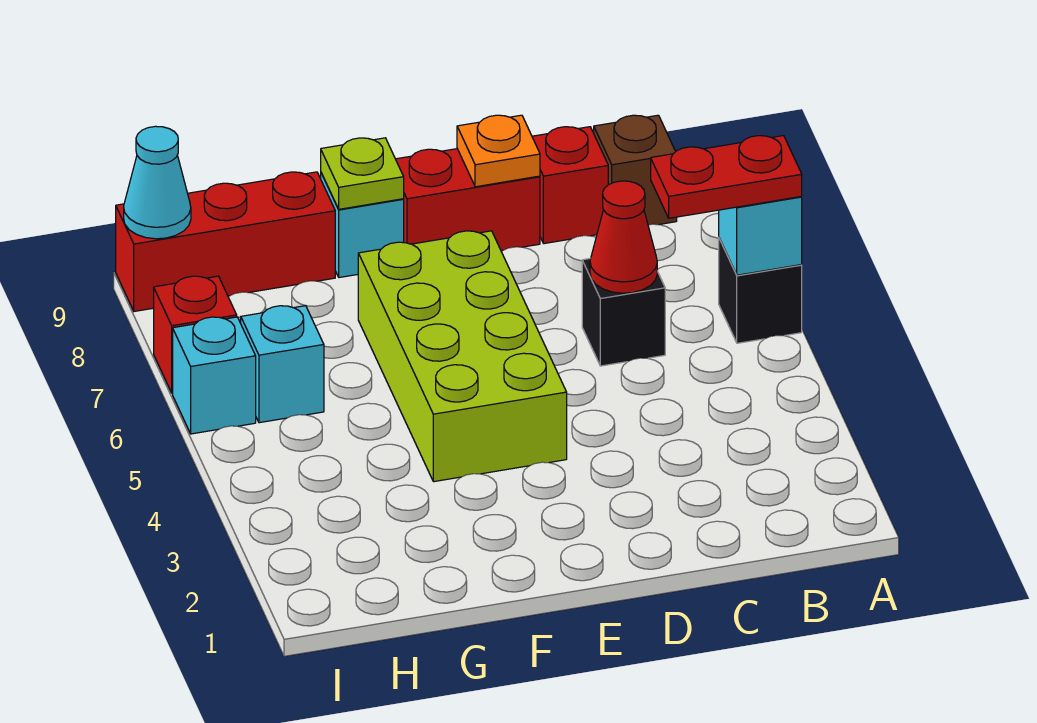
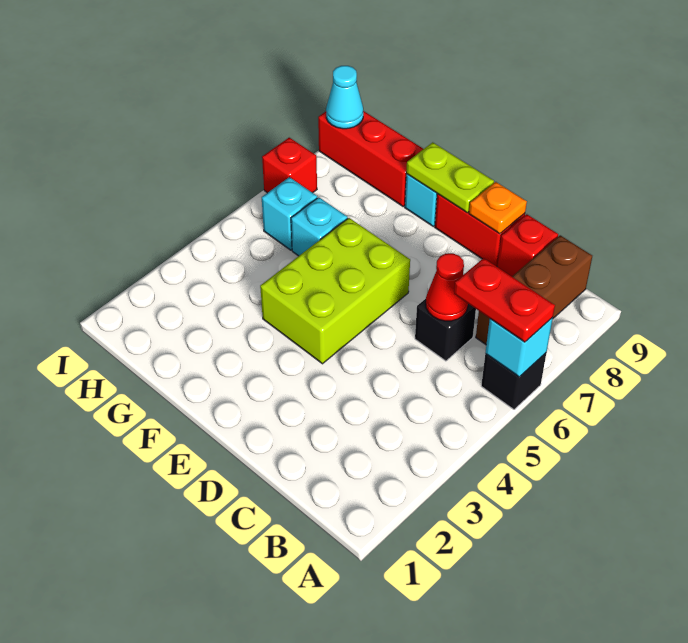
brown 1x1 brick [594,115,677,225] -> brown 1x3 brick [476,235,592,345]
lime 2x4 brick [358,231,567,482] -> lime 2x3 brick [260,218,410,364]
lime 1x1 plate [321,138,404,209] -> lime 1x2 plate [406,142,494,213]
cyan 1x1 brick [173,317,256,434] -> cyan 1x1 brick moved to [291,197,348,256]

